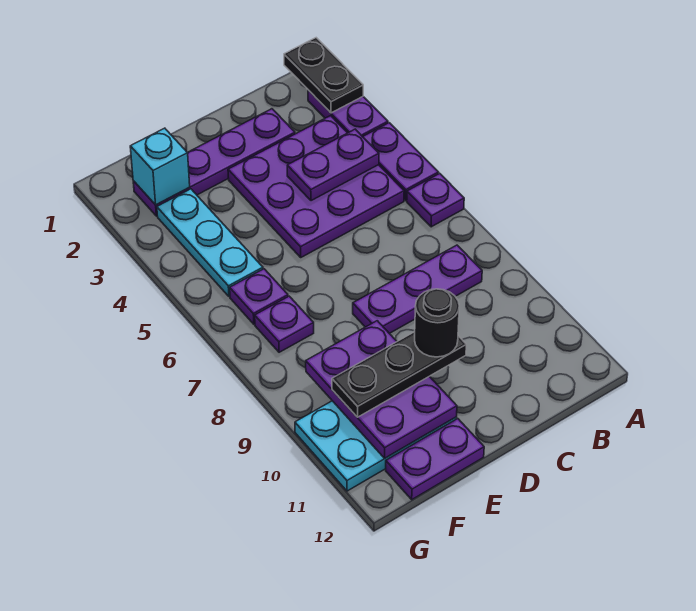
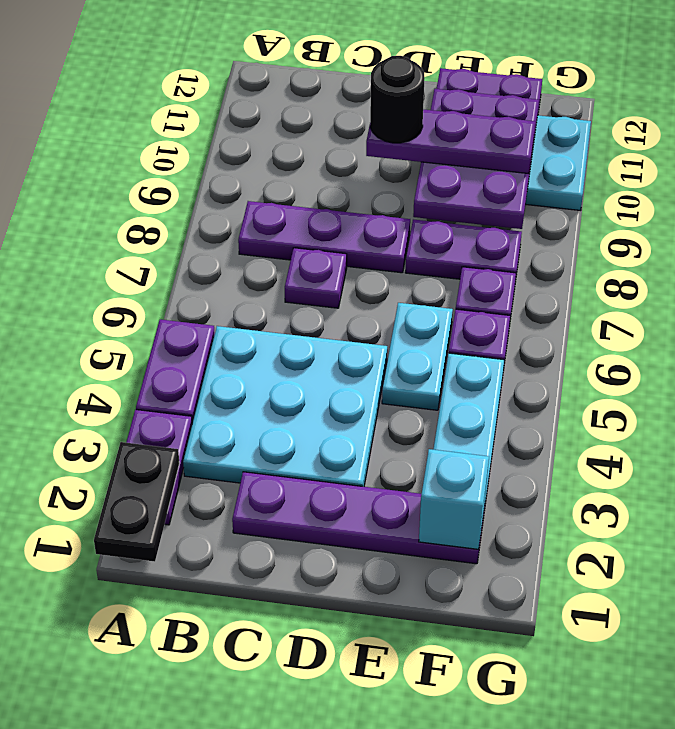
purple 1x1 plate [407,173,464,227] -> purple 1x1 plate moved to [285,248,347,308]
purple 3x3 plate [228,116,404,257] -> cyan 3x3 plate [183,326,387,487]
purple 1x2 plate [287,129,379,201] -> purple 1x2 plate moved to [405,219,522,282]
black 1x3 plate [332,332,466,417] -> purple 1x3 plate [366,109,535,174]
none -> cyan 1x2 plate [382,303,453,410]

